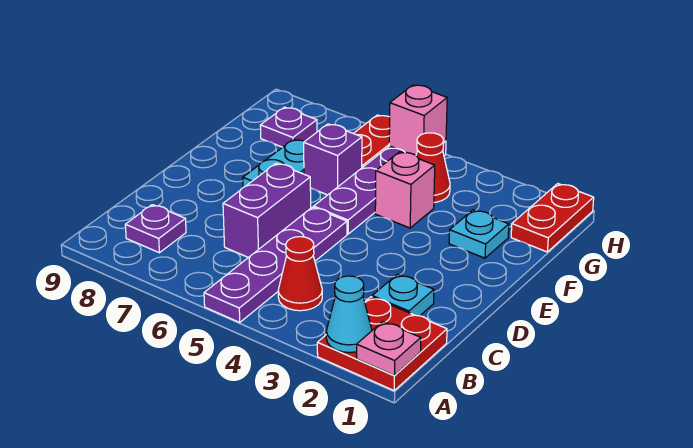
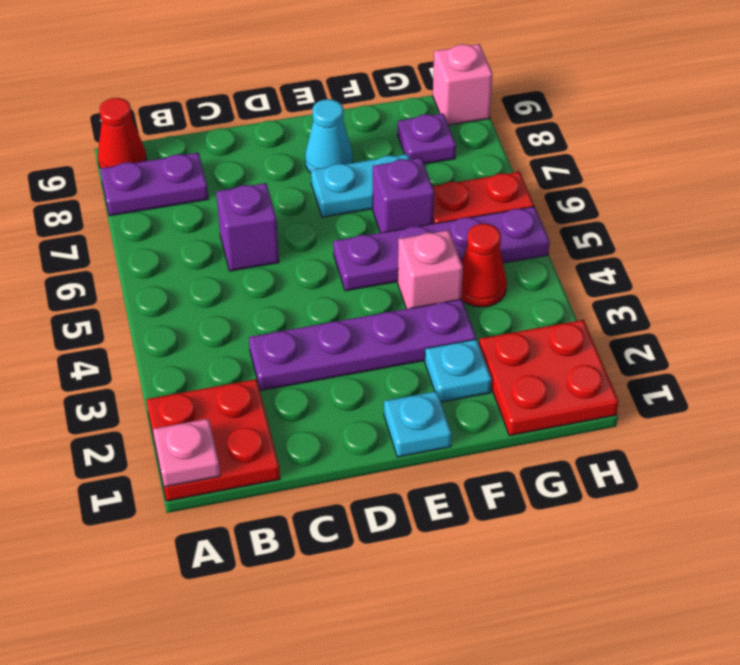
cyan 1x1 cone [326,276,372,353] -> cyan 1x1 cone moved to [305,99,353,173]
purple 1x4 plate [204,207,347,322] -> purple 1x4 plate moved to [249,299,476,391]
red 1x1 cone [278,237,322,311] -> red 1x1 cone moved to [98,98,146,168]
purple 1x1 plate [125,205,186,253] -> purple 1x2 plate [100,153,208,216]
cyan 1x1 plate [372,274,434,316] -> cyan 1x1 plate moved to [384,391,452,457]
purple 1x2 brick [223,163,311,258] -> purple 1x1 brick [216,183,279,271]
red 1x2 plate [511,184,594,252] -> red 2x2 plate [479,320,619,436]
pink 1x1 brick [389,85,447,155] -> pink 1x1 brick moved to [433,44,493,125]

